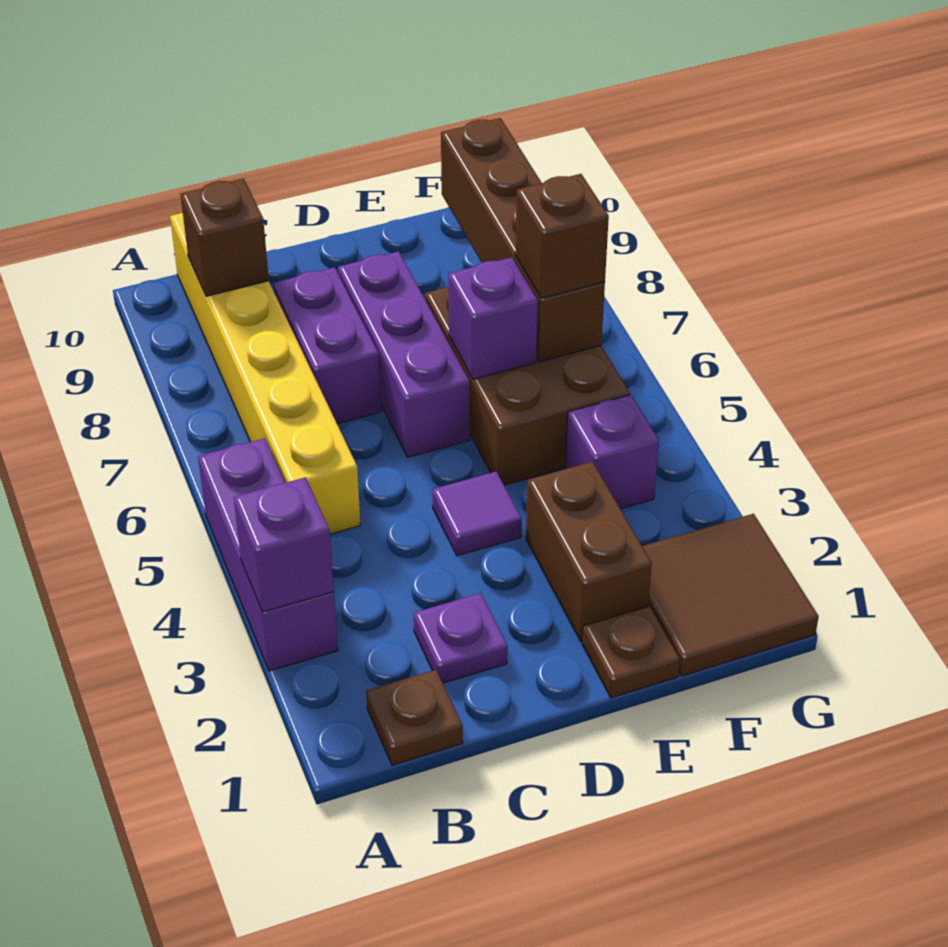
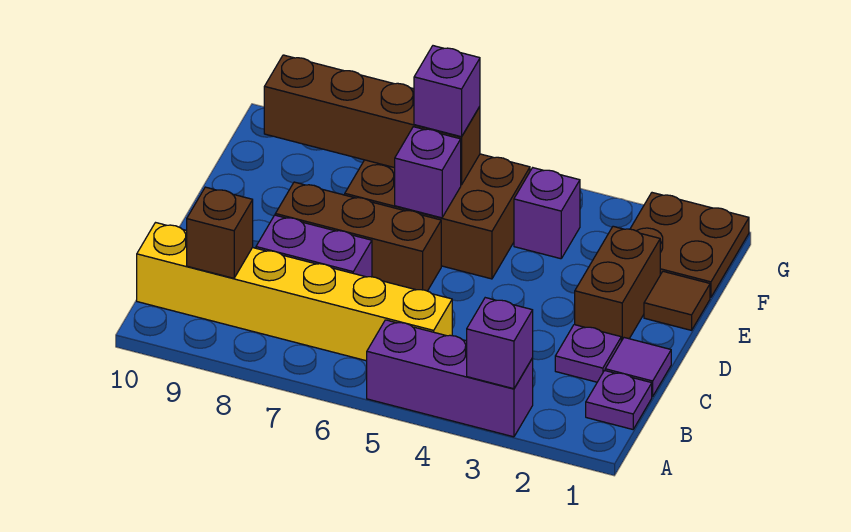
brown 1x1 plate [366,670,463,765] -> purple 1x1 plate [586,371,652,429]
purple 1x1 tile [432,472,522,556] -> purple 1x1 tile moved to [605,338,671,396]
purple 1x3 brick [338,251,470,457] -> brown 1x3 brick [275,182,441,291]
brown 1x1 plate [582,606,680,698] -> brown 1x1 tile [644,271,710,330]
brown 1x2 brick [526,462,652,642] -> brown 1x2 brick turned to [575,226,660,341]
brown 2x2 tile [642,514,819,676] -> brown 2x2 plate [630,193,749,297]
brown 1x1 brick [515,174,609,298] -> purple 1x1 brick [414,46,480,137]

